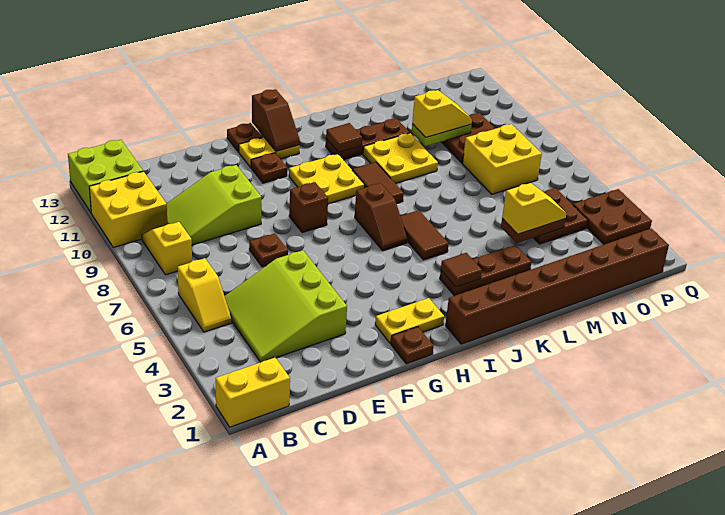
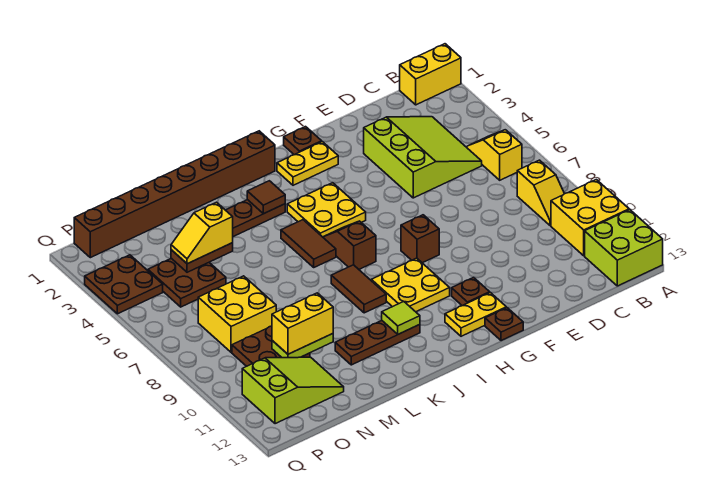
lime 2x3 slope [167,165,261,245] -> lime 2x3 slope moved to [242,357,344,424]
brown 1x1 plate [249,233,288,267] -> none
brown 1x2 slope [252,89,300,151] -> none
brown 1x1 tile [326,123,362,152] -> lime 1x1 tile [382,301,420,334]
yellow 2x2 plate [363,133,438,184] -> yellow 2x2 plate moved to [287,183,366,237]
yellow 1x2 slope [412,90,472,137] -> yellow 1x2 brick [272,293,333,354]

